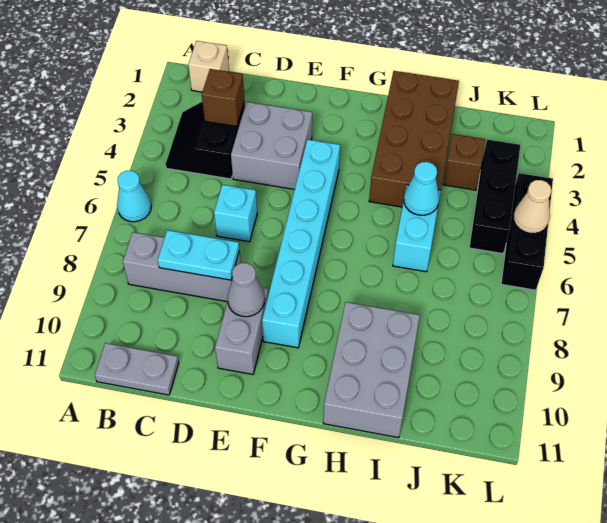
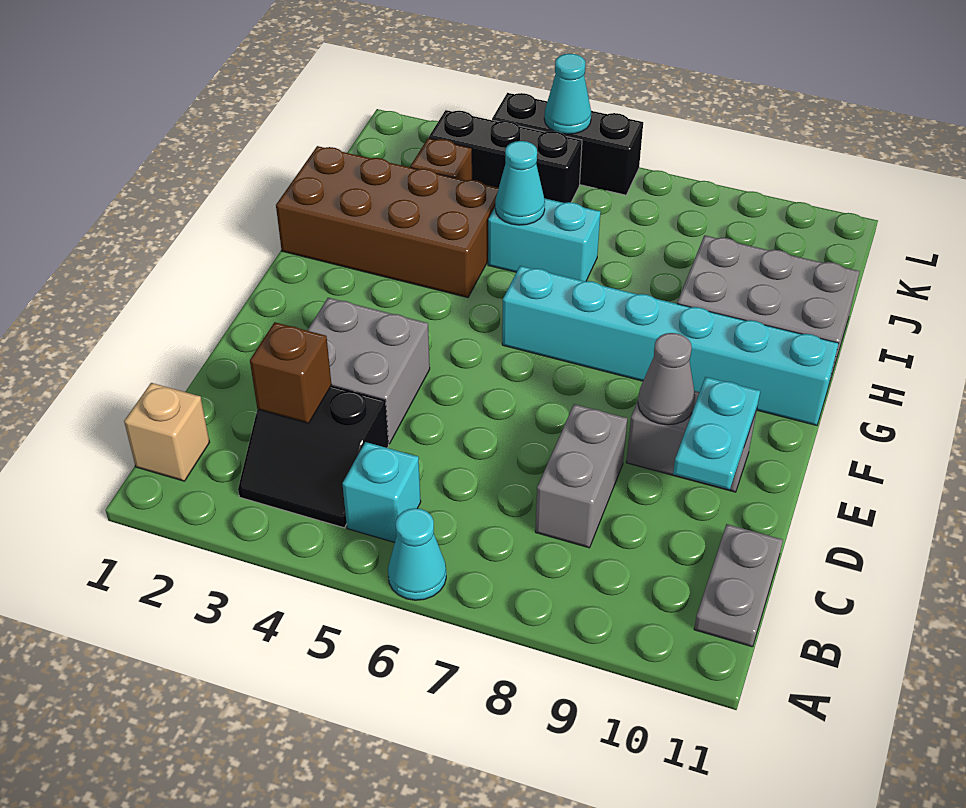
grey 1x3 brick [123,232,240,302] -> grey 1x2 brick [535,404,627,548]
cyan 1x2 plate [158,230,239,280] -> cyan 1x2 plate moved to [673,377,760,490]
cyan 1x1 brick [214,185,257,242] -> cyan 1x1 brick moved to [342,442,421,542]
cyan 1x6 brick [262,139,340,348] -> cyan 1x6 brick moved to [502,266,839,425]
tan 1x1 cone [513,180,552,234] -> cyan 1x1 cone [544,54,591,134]

